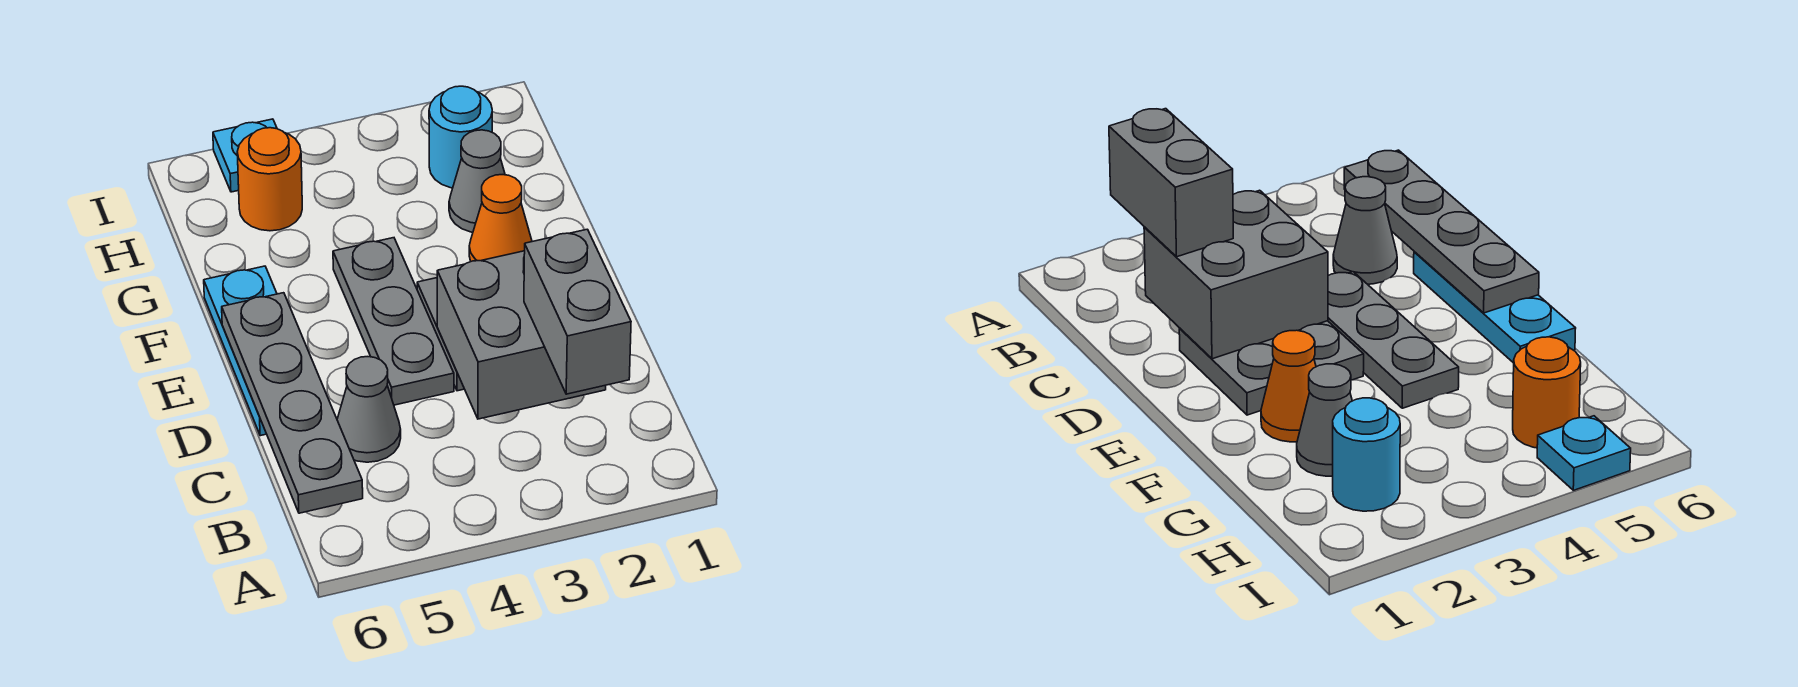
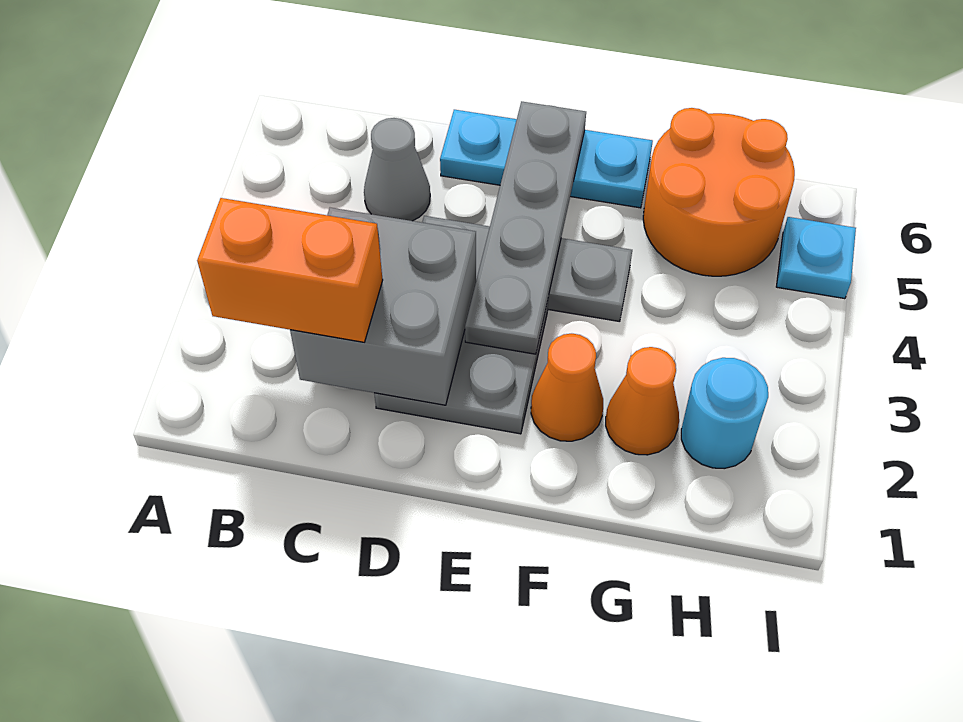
grey 1x2 brick [524,229,631,394] -> orange 1x2 brick [197,198,383,342]
grey 1x4 plate [222,293,363,513] -> grey 1x4 plate turned to [465,101,586,354]
grey 1x1 cone [449,130,505,232] -> orange 1x1 cone [606,347,679,455]
orange 1x1 round brick [237,128,302,231] -> orange 2x2 round brick [643,108,795,276]

